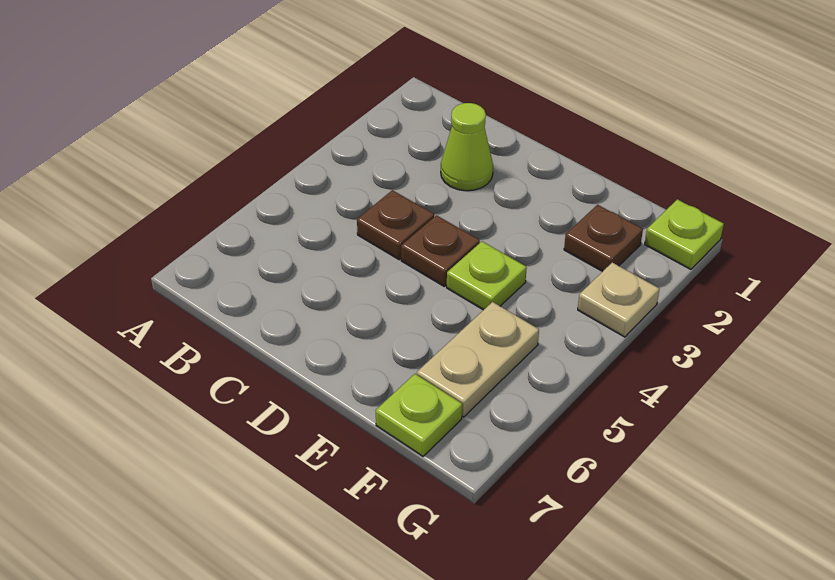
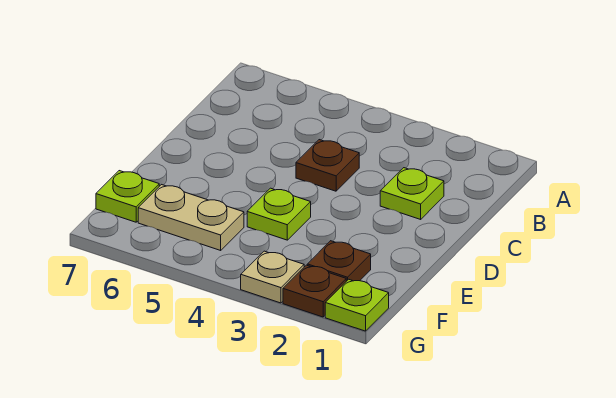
lime 1x1 cone [441,103,493,191] -> lime 1x1 plate [380,168,444,219]
brown 1x1 plate [401,215,480,286] -> brown 1x1 plate moved to [283,265,346,317]

